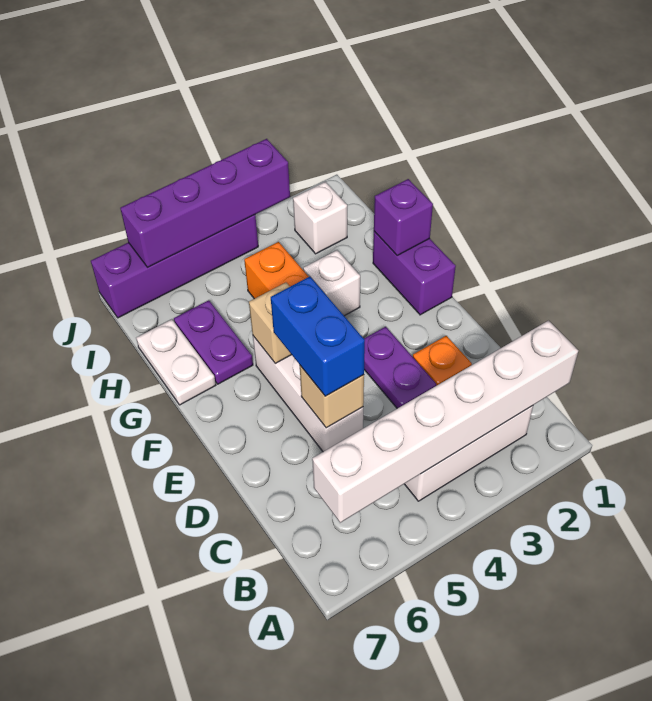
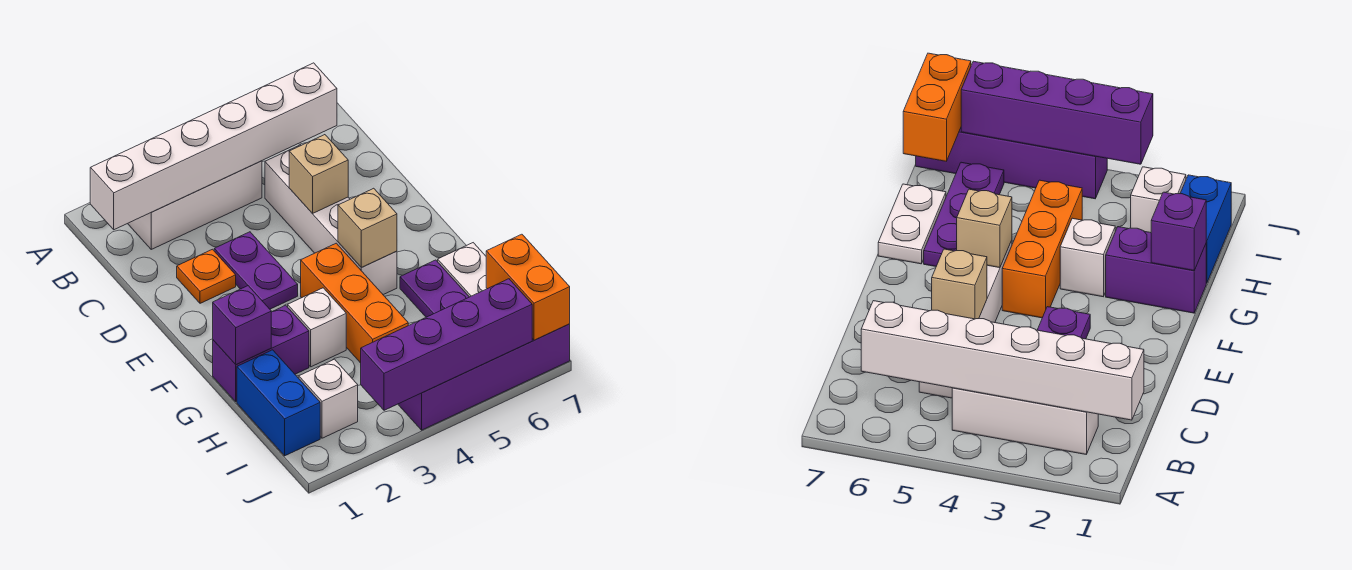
white 1x3 brick [253,336,363,452] -> white 1x4 brick [265,145,397,295]
blue 1x2 brick [271,277,365,396] -> blue 1x2 brick moved to [237,350,320,456]
purple 1x2 brick [373,231,456,315] -> purple 1x2 brick turned to [213,305,309,402]
purple 1x2 plate [174,300,253,384] -> purple 1x3 plate [400,260,469,317]
none -> orange 1x2 brick [486,234,570,340]

